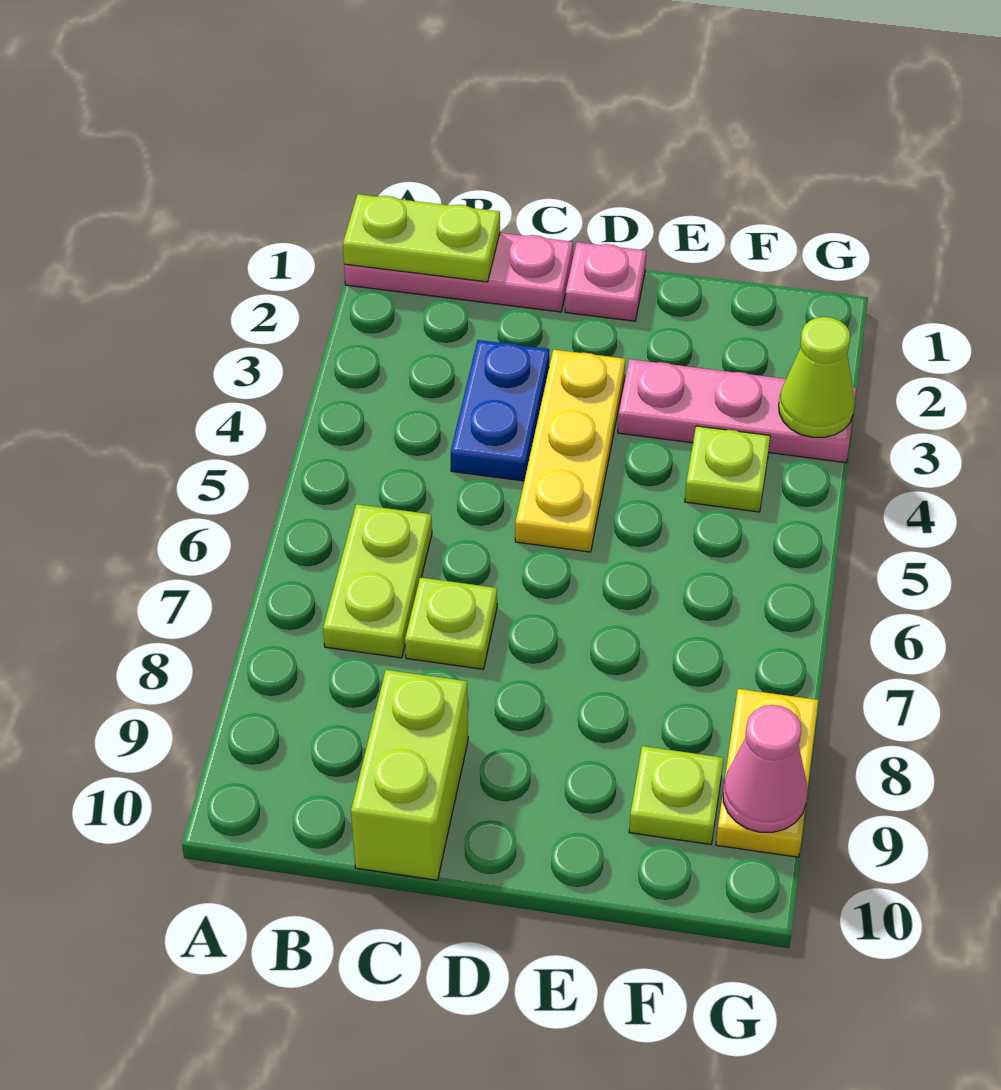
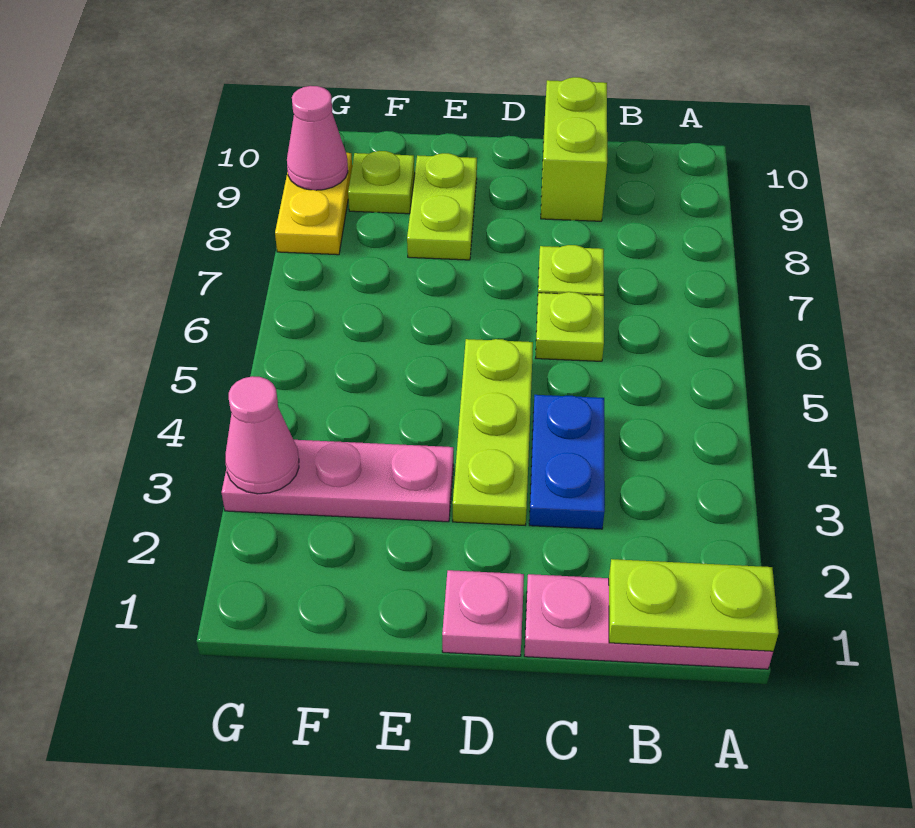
lime 1x2 plate [323,504,432,658] -> lime 1x2 plate moved to [407,153,477,260]
yellow 1x3 plate [515,350,625,552] -> lime 1x3 plate [453,339,533,525]
lime 1x1 plate [685,426,770,512] -> lime 1x1 plate moved to [536,292,604,361]
lime 1x1 cone [779,317,855,437] -> pink 1x1 cone [225,376,299,494]

